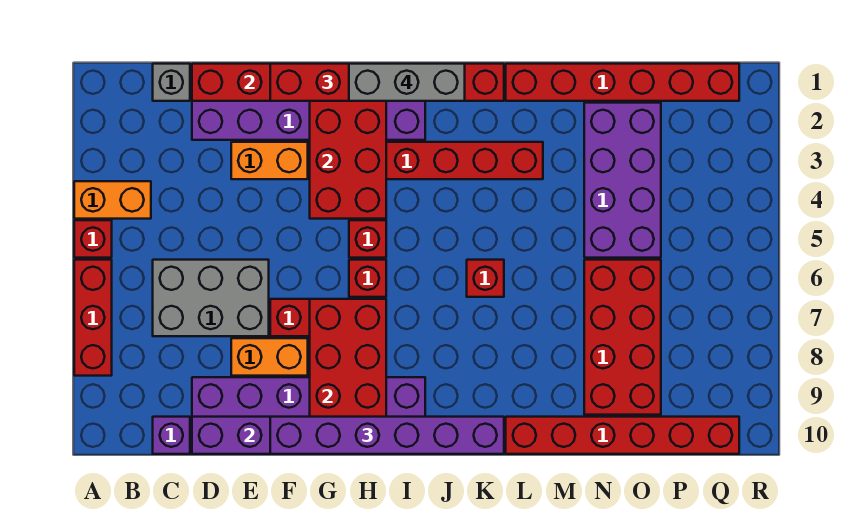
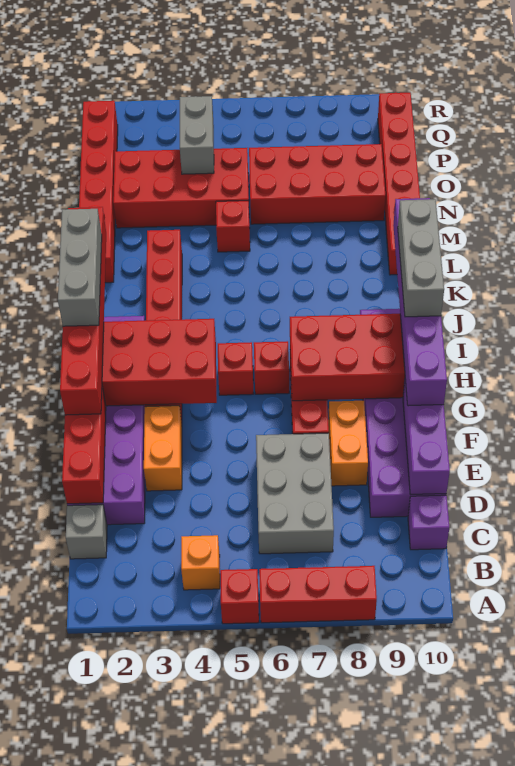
orange 1x2 brick [74,181,151,219] -> orange 1x1 brick [181,535,220,590]
none -> grey 1x3 brick [398,199,444,317]
red 1x1 brick [467,260,504,297] -> red 1x1 brick moved to [216,201,250,252]
purple 2x4 brick [584,103,661,258] -> red 2x4 brick [113,148,249,228]
none -> grey 1x2 brick [180,96,214,174]

